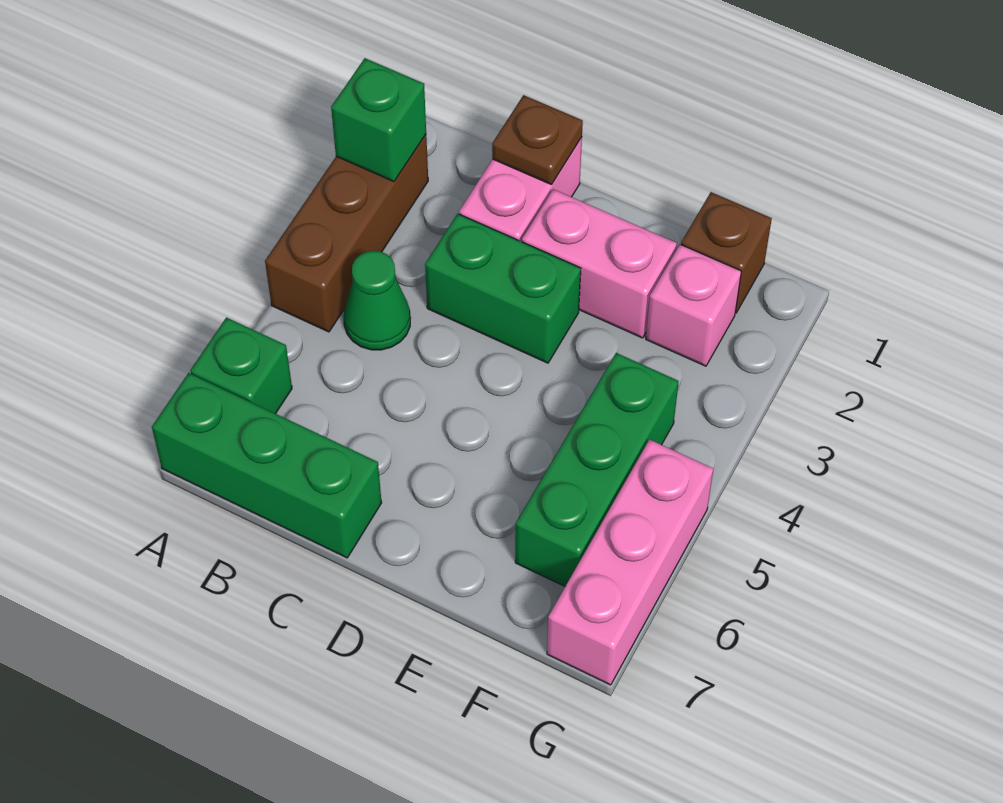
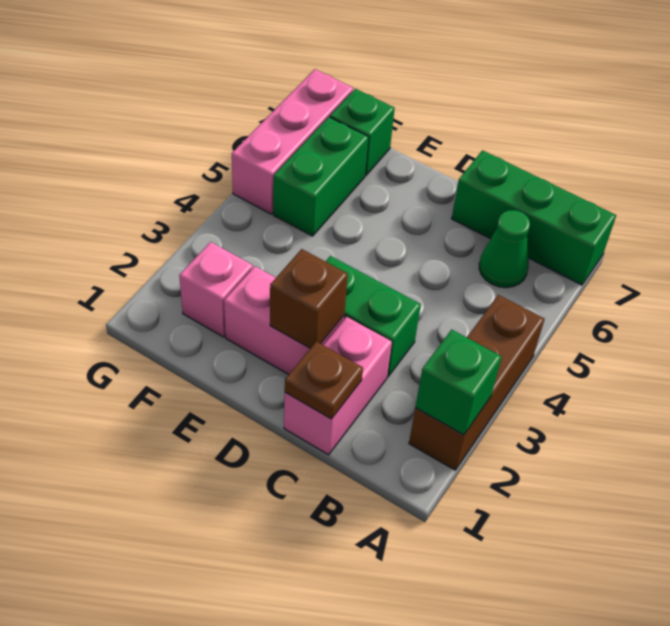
green 1x1 brick [190,318,292,414] -> green 1x1 brick moved to [330,89,395,175]
green 1x1 cone [344,251,411,350] -> green 1x1 cone moved to [479,210,530,288]
brown 1x1 brick [681,192,772,313] -> brown 1x1 brick moved to [270,249,348,348]
green 1x3 brick [515,353,679,586] -> green 1x2 brick [273,117,369,236]

